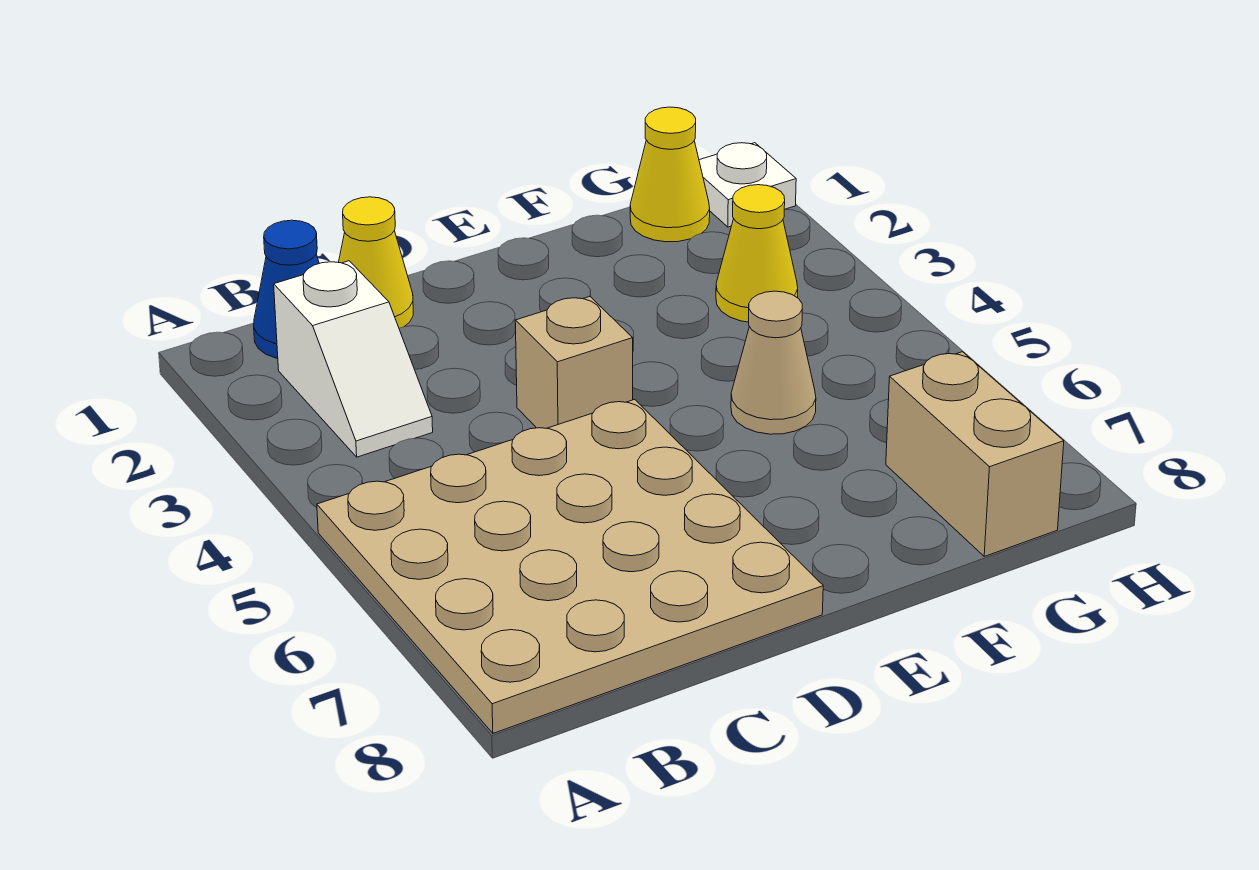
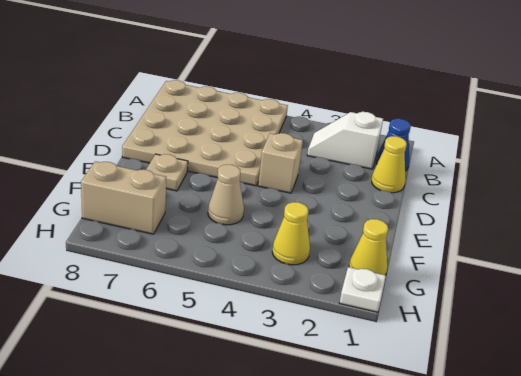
none -> tan 1x1 plate [146,154,188,191]

